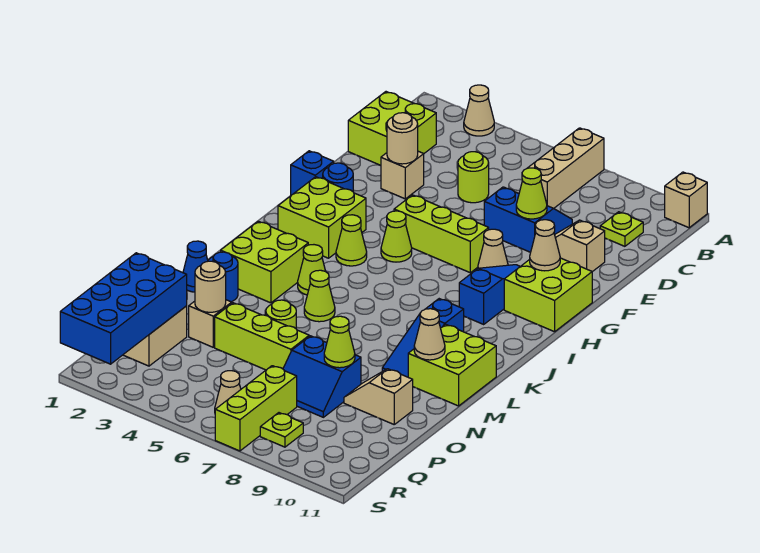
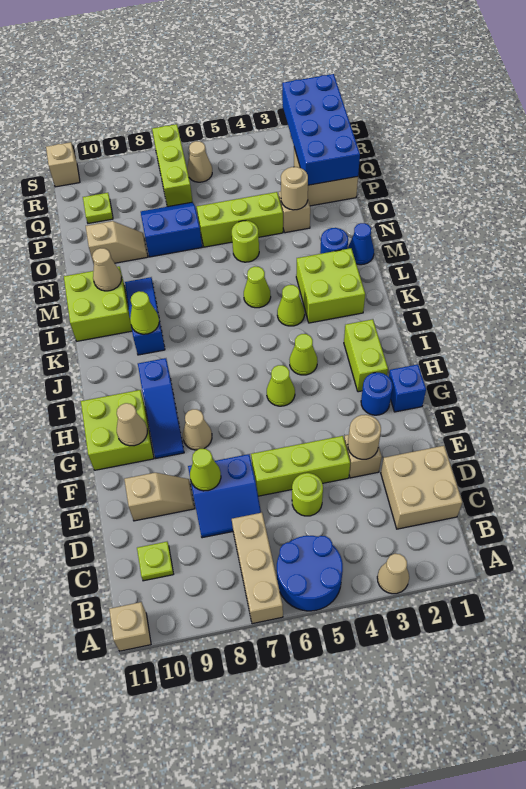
none -> blue 2x2 round brick [277,536,343,611]
lime 2x2 brick [348,92,436,166] -> tan 2x2 brick [381,446,462,529]
lime 1x3 brick [394,195,489,273] -> lime 1x3 brick moved to [251,436,350,496]
lime 2x2 brick [278,177,366,258] -> lime 1x2 brick [344,319,388,392]
lime 1x1 cone [324,316,355,368] -> lime 1x1 cone moved to [130,291,159,334]
lime 1x1 plate [260,413,303,447] -> lime 1x1 plate moved to [83,193,113,223]
none -> tan 1x1 brick [46,142,80,187]

